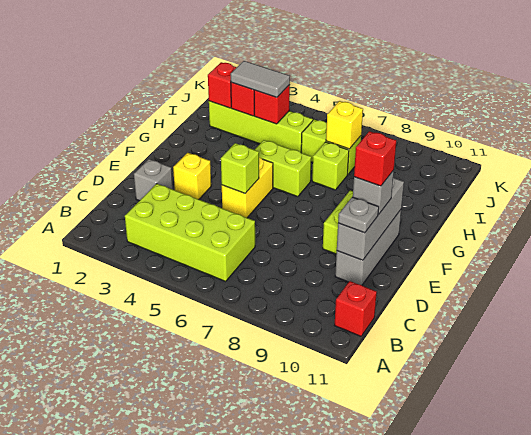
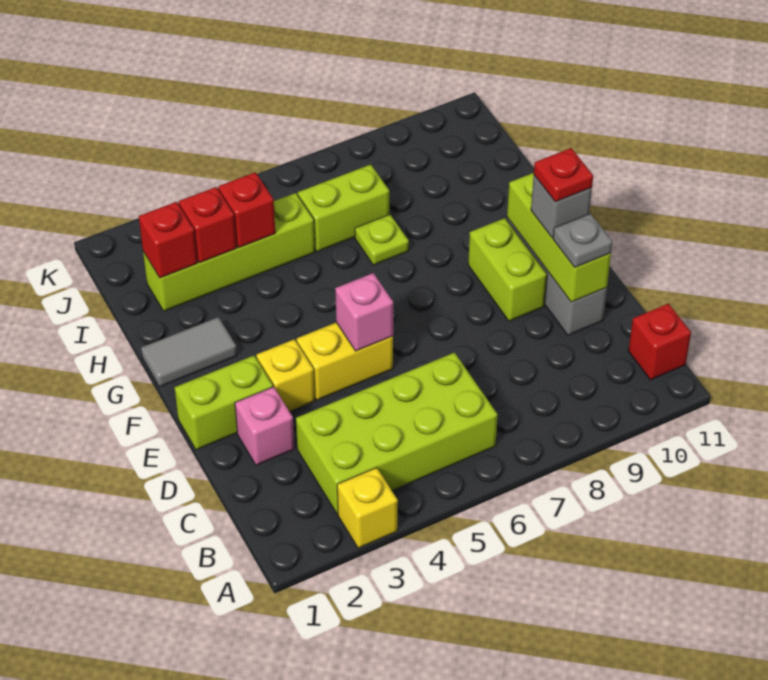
grey 1x1 brick [134,159,173,201] -> pink 1x1 brick [235,387,295,465]
grey 1x3 brick [337,178,404,260] -> lime 1x3 brick [507,173,611,302]
yellow 1x2 brick [222,157,273,218] -> yellow 1x2 brick turned to [297,323,393,400]
lime 1x1 brick [221,143,259,193] -> pink 1x1 brick [335,273,393,351]
red 1x1 brick [354,131,396,186] -> red 1x1 plate [534,148,593,202]
lime 1x2 brick [255,140,311,197] -> lime 1x2 brick moved to [175,356,273,450]
lime 1x1 brick [312,142,349,190] -> lime 1x1 plate [355,214,409,265]
grey 1x2 tile [231,61,290,97] -> grey 1x2 tile moved to [141,317,237,387]
yellow 1x1 brick [326,101,363,149] -> yellow 1x1 brick moved to [337,468,398,548]

